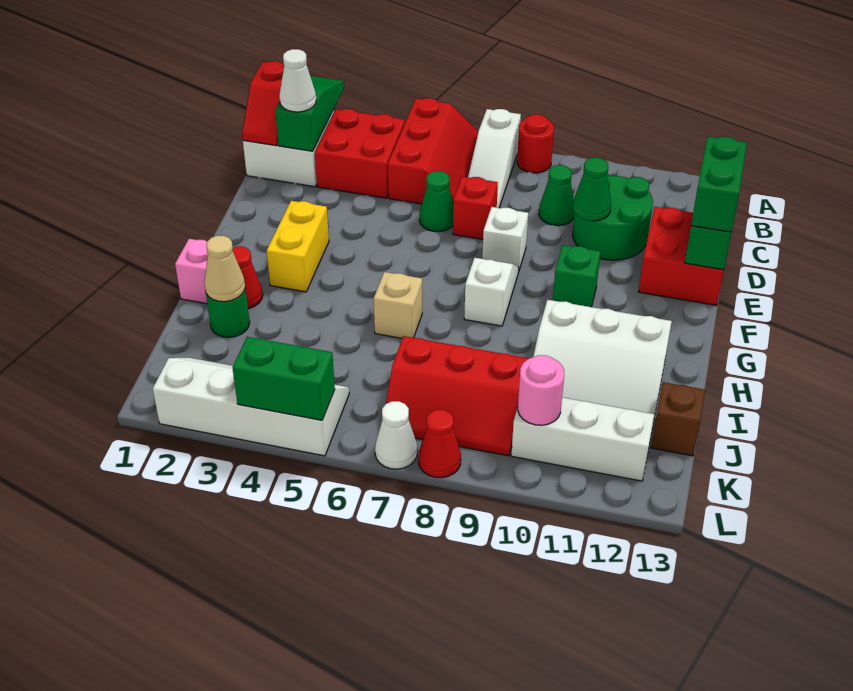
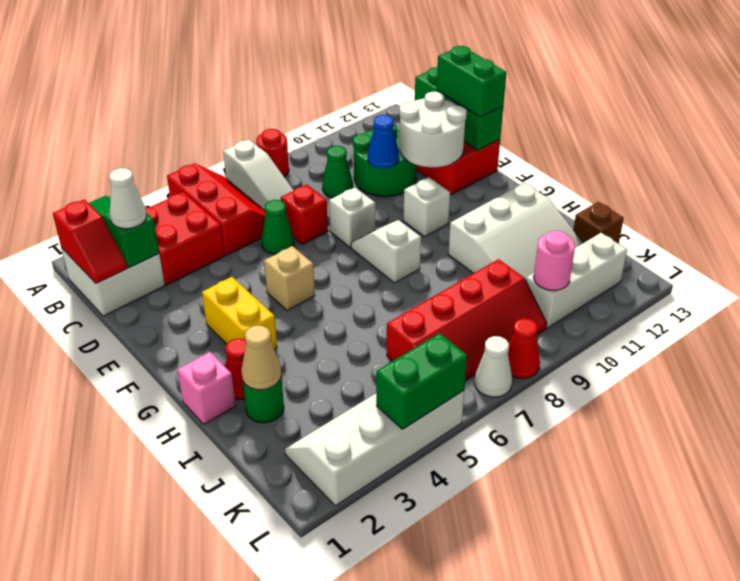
green 1x1 cone [573,158,611,221] -> blue 1x1 cone [368,115,399,169]
none -> white 2x2 round brick [399,92,467,167]
green 1x1 brick [553,245,600,307] -> white 1x1 brick [403,177,450,237]
tan 1x1 brick [374,272,422,338] -> tan 1x1 brick moved to [264,246,315,311]
red 2x3 slope [386,336,528,456] -> red 2x4 slope [387,259,547,380]

